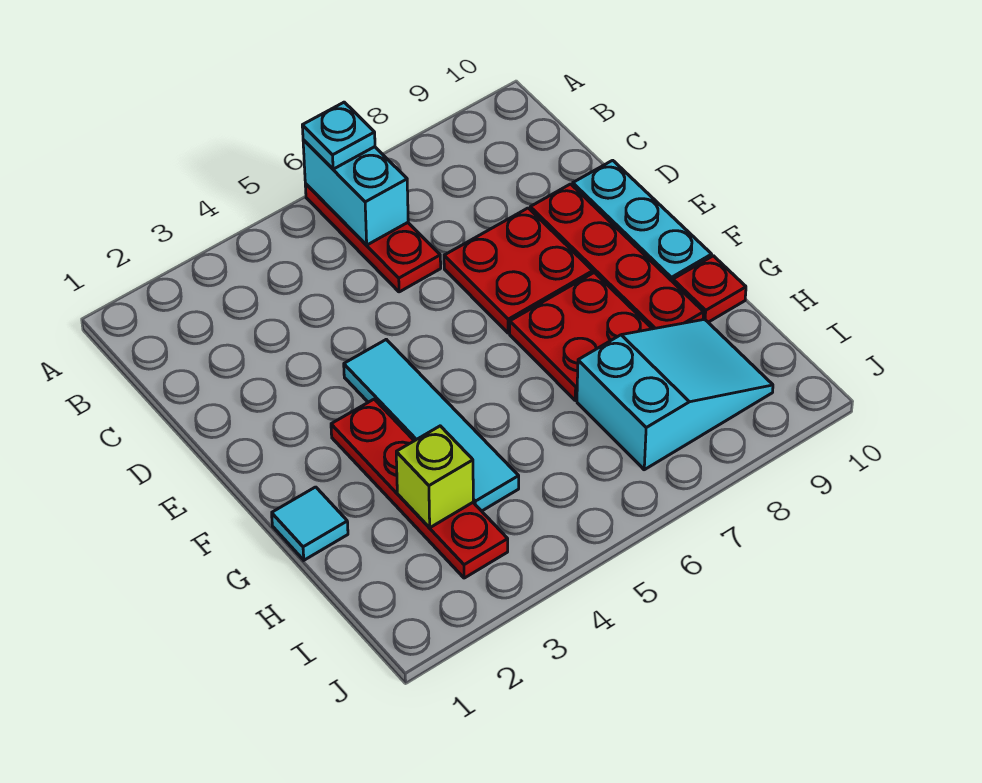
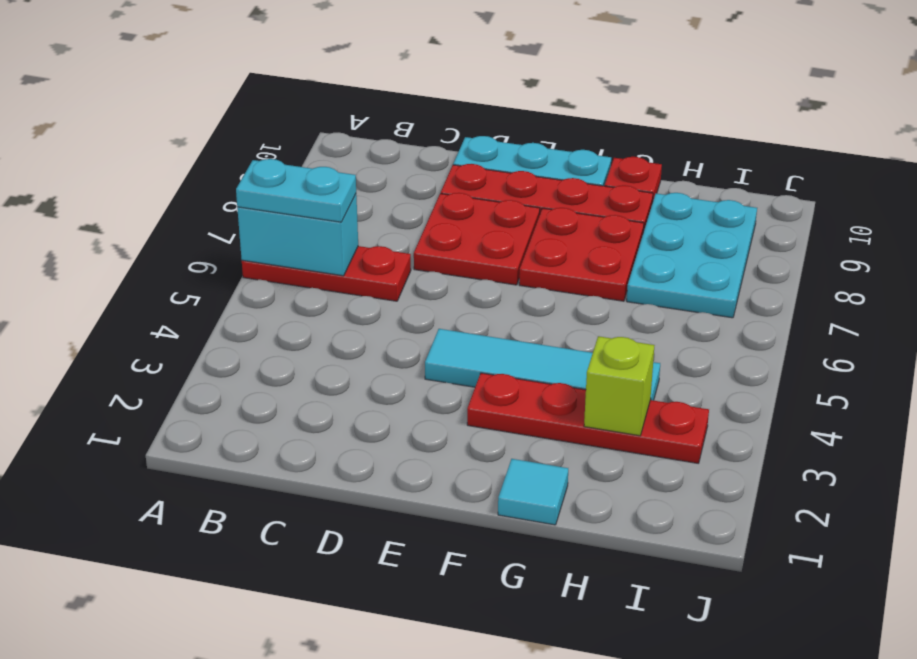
cyan 1x1 plate [302,102,375,169] -> cyan 1x2 plate [236,159,356,222]
cyan 2x3 slope [577,319,773,470] -> cyan 2x3 plate [627,193,757,318]

